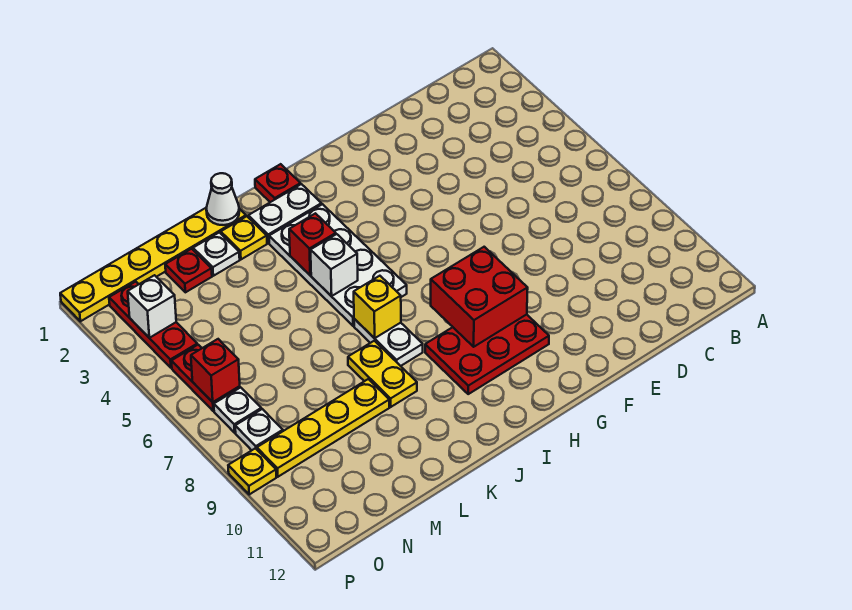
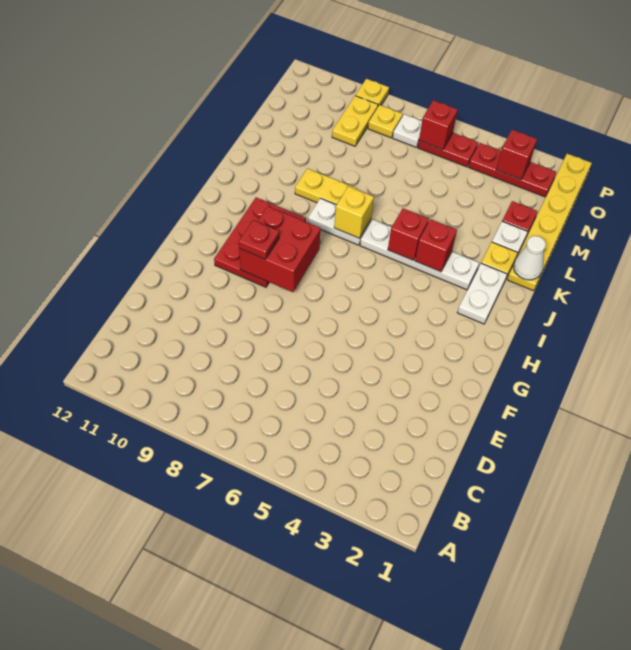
red 1x1 plate [255,164,301,202] -> red 1x1 plate moved to [239,220,279,259]
white 2x4 plate [269,204,407,326] -> white 1x4 plate [360,219,479,290]
white 1x1 brick [311,234,358,296] -> red 1x1 brick [388,208,429,260]
yellow 1x4 plate [257,379,389,477] -> yellow 1x2 plate [332,96,378,146]
white 1x1 brick [128,275,176,338] -> red 1x1 brick [496,130,537,180]
white 1x1 plate [235,409,283,450] -> yellow 1x1 plate [368,105,403,138]

